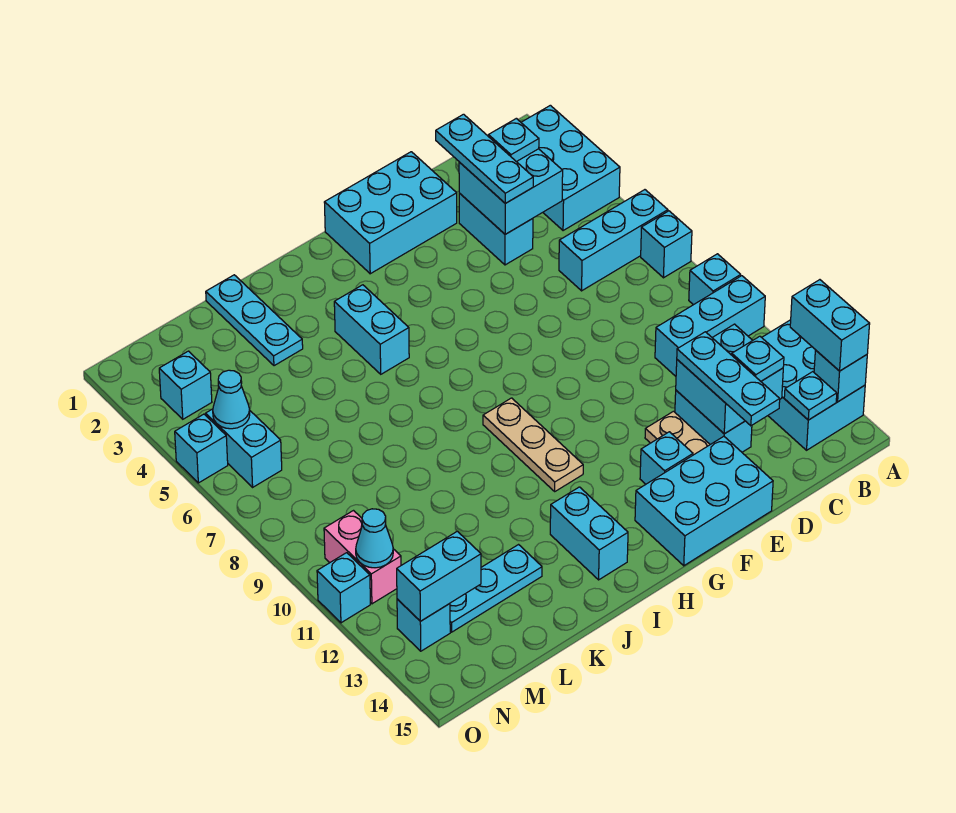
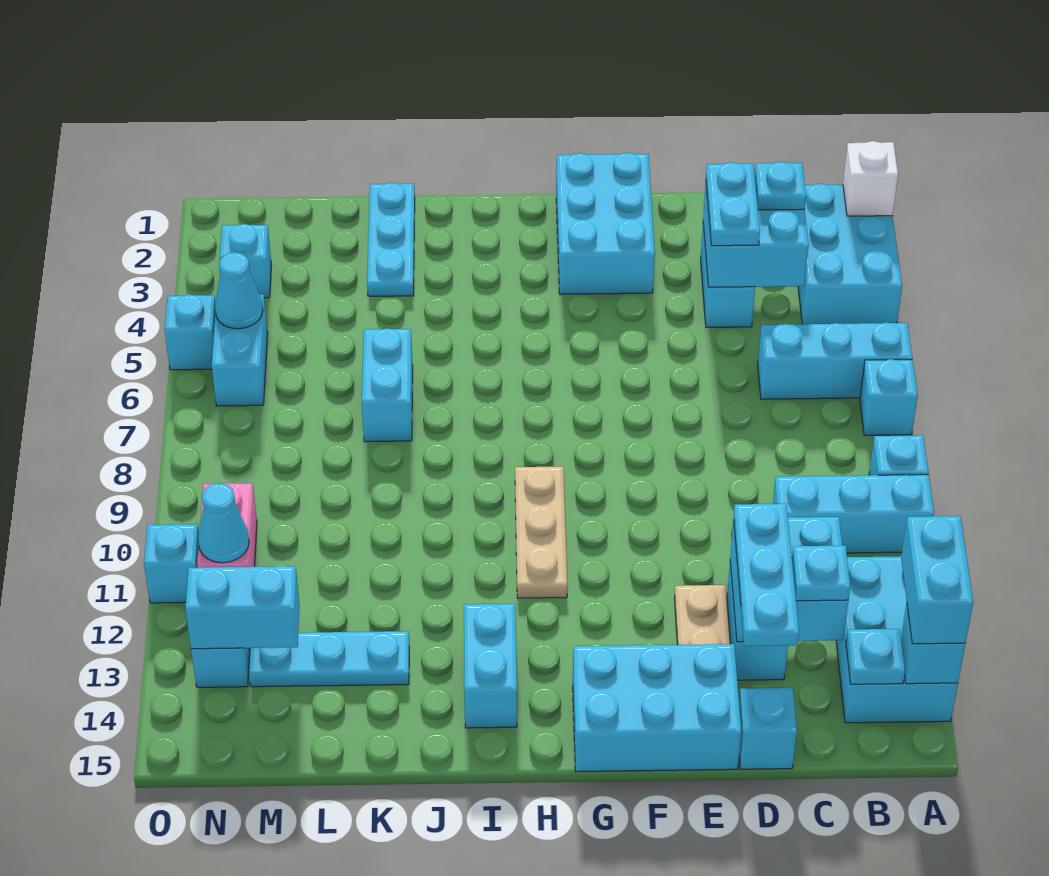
none -> white 1x1 brick [843,141,898,216]
cyan 1x3 plate [436,114,533,203] -> cyan 1x2 plate [706,162,760,246]
cyan 2x3 brick [324,152,457,274] -> cyan 2x3 brick turned to [556,153,655,294]
cyan 1x1 brick [640,432,693,484] -> cyan 1x1 brick moved to [739,688,797,769]
cyan 1x2 brick [334,285,409,374] -> cyan 1x2 brick moved to [362,328,413,442]

